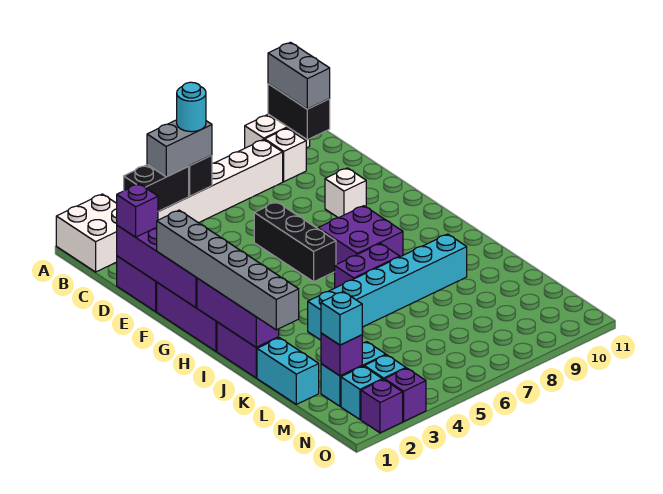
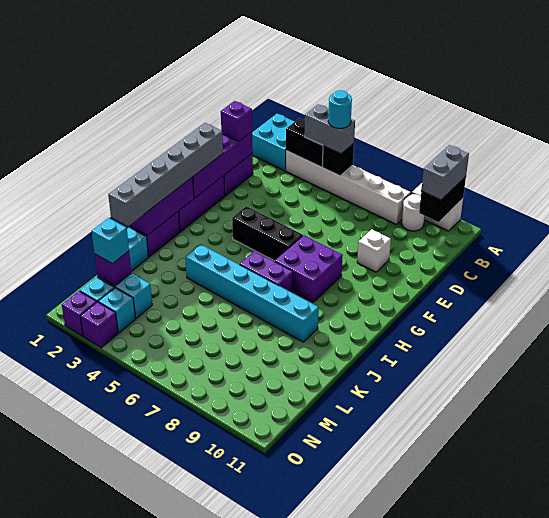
white 2x2 brick [56,194,117,272] -> cyan 2x2 brick [252,114,295,171]
white 1x1 brick [265,128,306,182] -> white 1x1 round brick [402,194,425,231]
black 1x3 brick [254,202,336,282] -> black 1x3 brick turned to [232,206,303,261]

